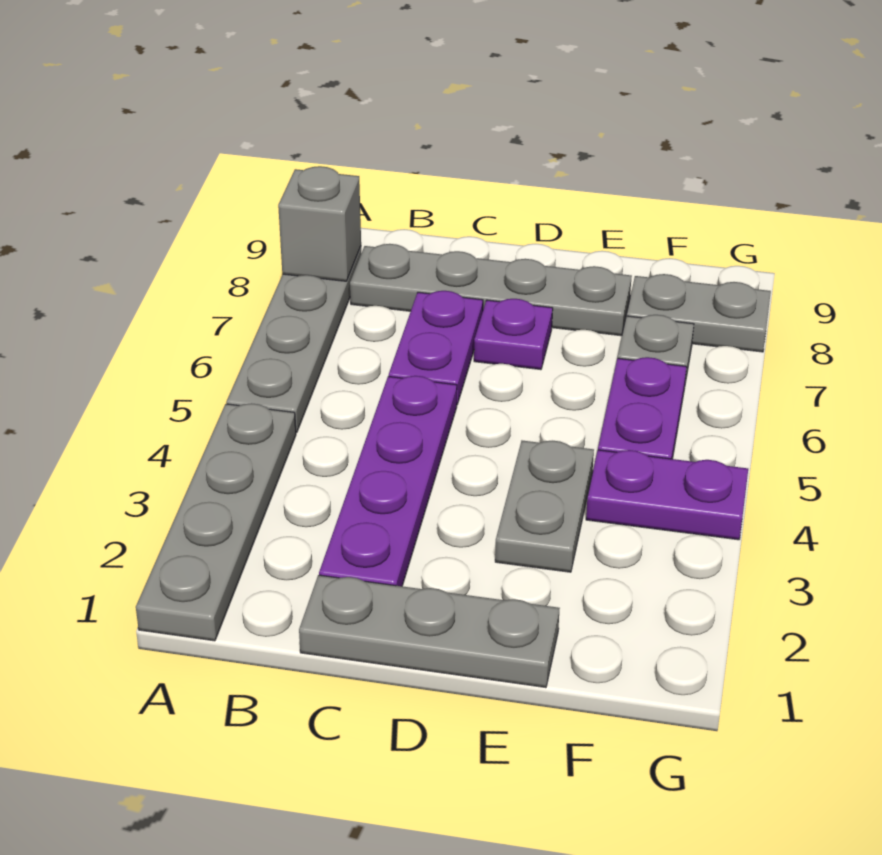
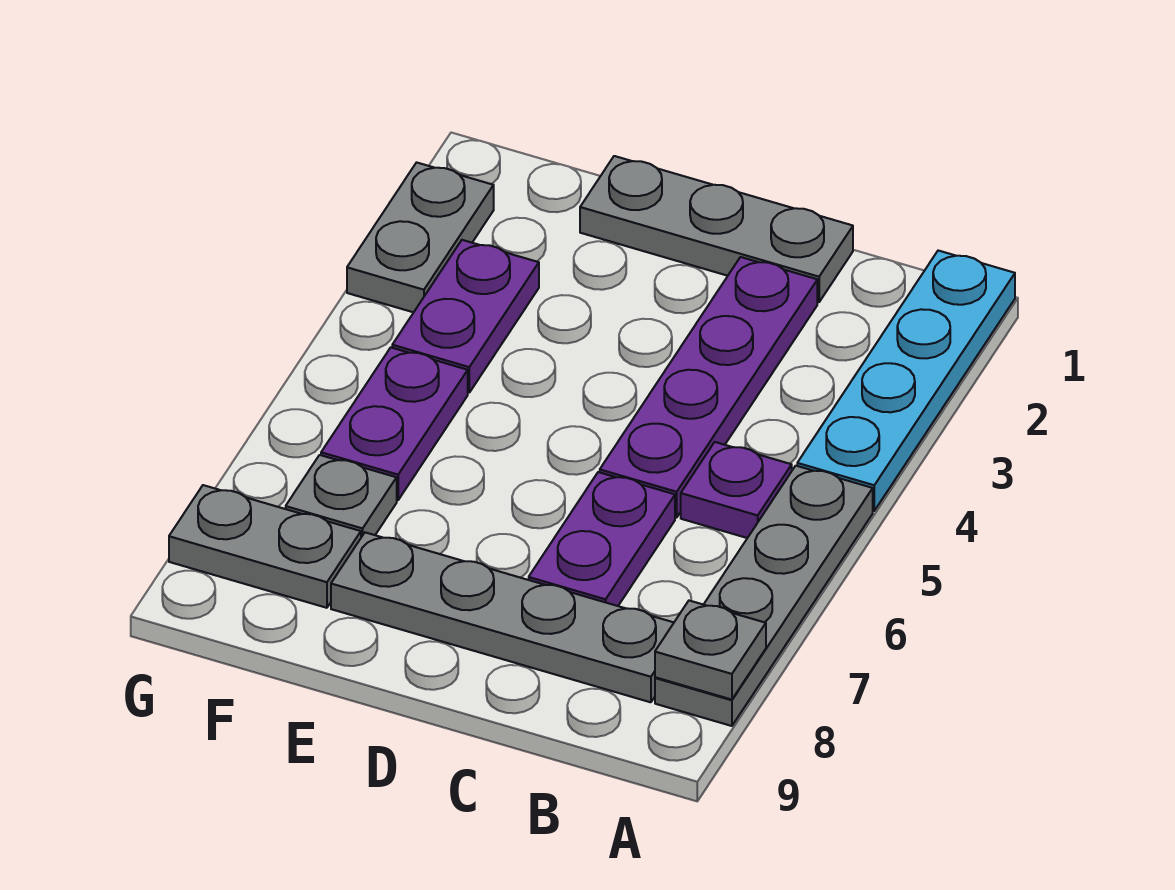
grey 1x4 plate [136,403,296,641] -> cyan 1x4 plate [797,251,1015,511]
grey 1x1 brick [278,166,361,281] -> grey 1x1 plate [655,601,766,700]
purple 1x1 plate [474,299,553,370] -> purple 1x1 plate moved to [681,442,792,538]
grey 1x2 plate [495,441,594,572] -> grey 1x2 plate moved to [347,162,494,312]
purple 1x2 plate [586,450,748,540] -> purple 1x2 plate turned to [392,240,539,393]

